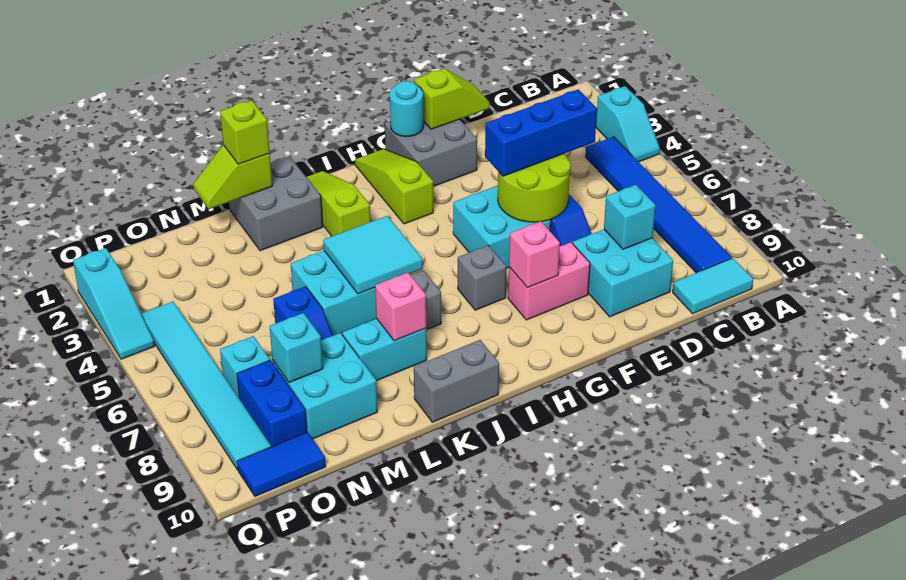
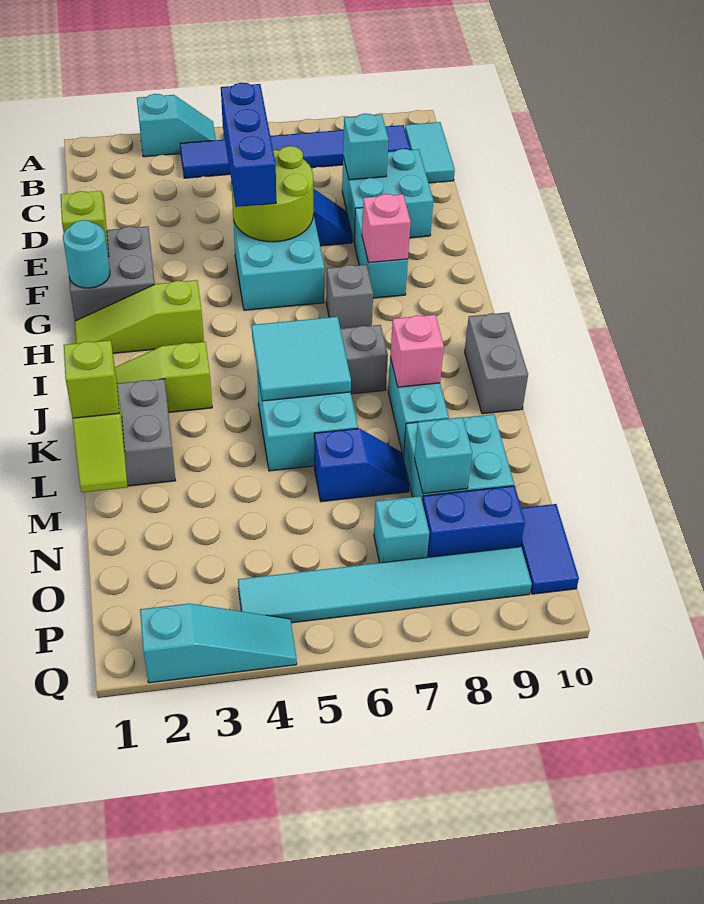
pink 1x2 brick [508,242,590,320] -> cyan 1x2 brick [354,208,408,298]

